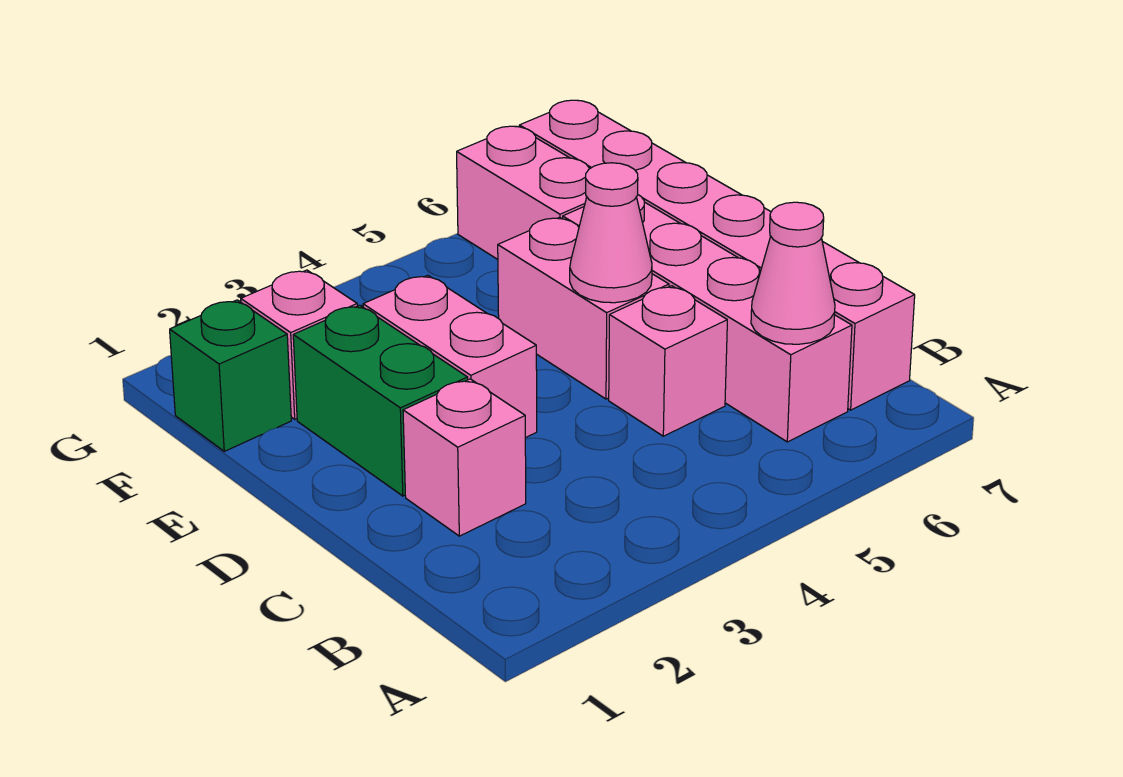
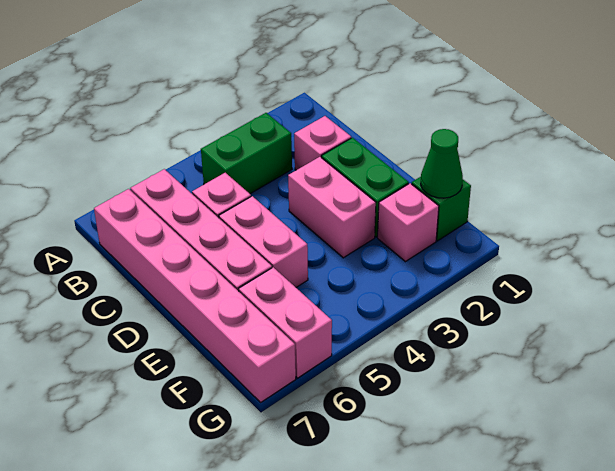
none -> green 1x2 brick [201,113,292,194]
pink 1x1 cone [751,202,835,344] -> none
pink 1x1 cone [570,163,652,303] -> none
none -> green 1x1 cone [421,129,463,198]

